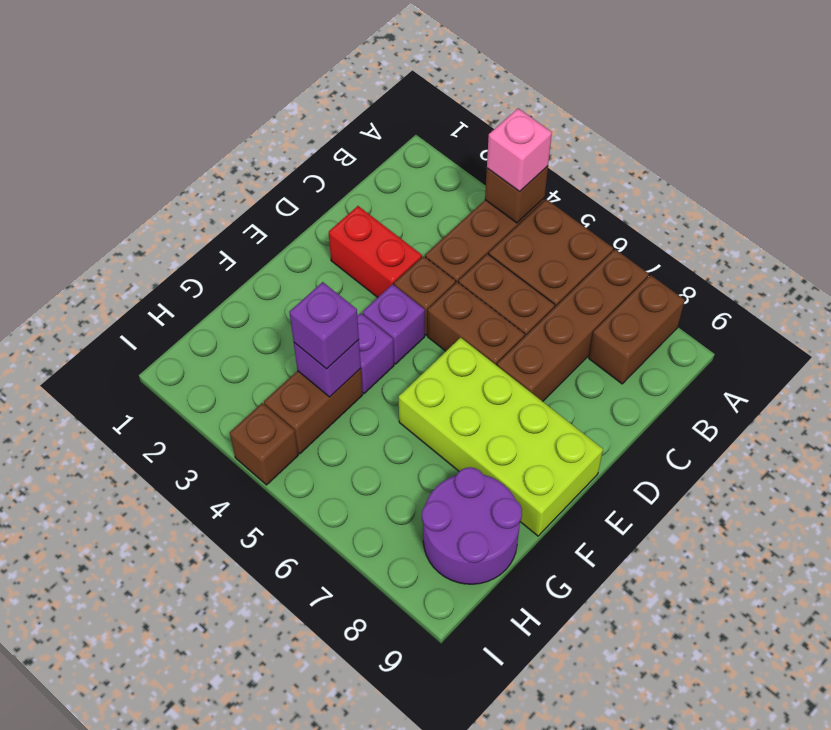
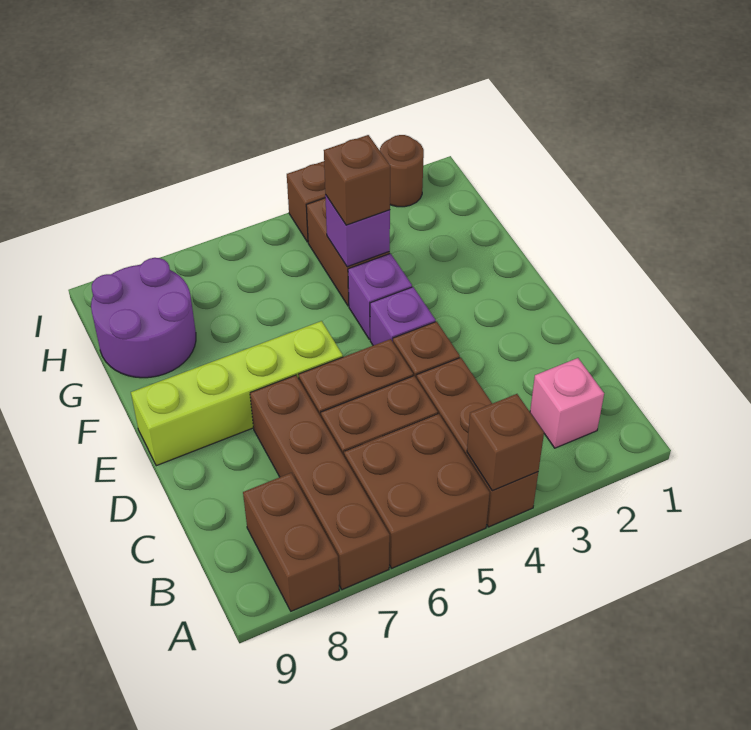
pink 1x1 brick [487,108,552,192] -> pink 1x1 brick moved to [530,358,604,448]
red 1x2 brick [329,206,422,298] -> none
lime 2x4 brick [399,338,603,536] -> lime 1x4 brick [131,321,343,466]
purple 1x1 brick [289,282,359,369] -> brown 1x1 brick [324,135,390,225]
none -> brown 1x1 round brick [380,135,424,207]

